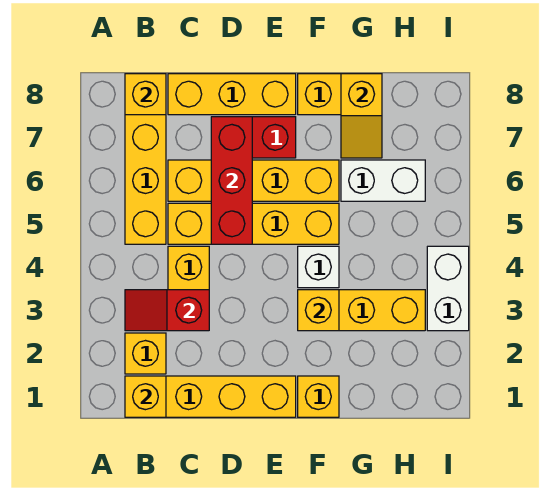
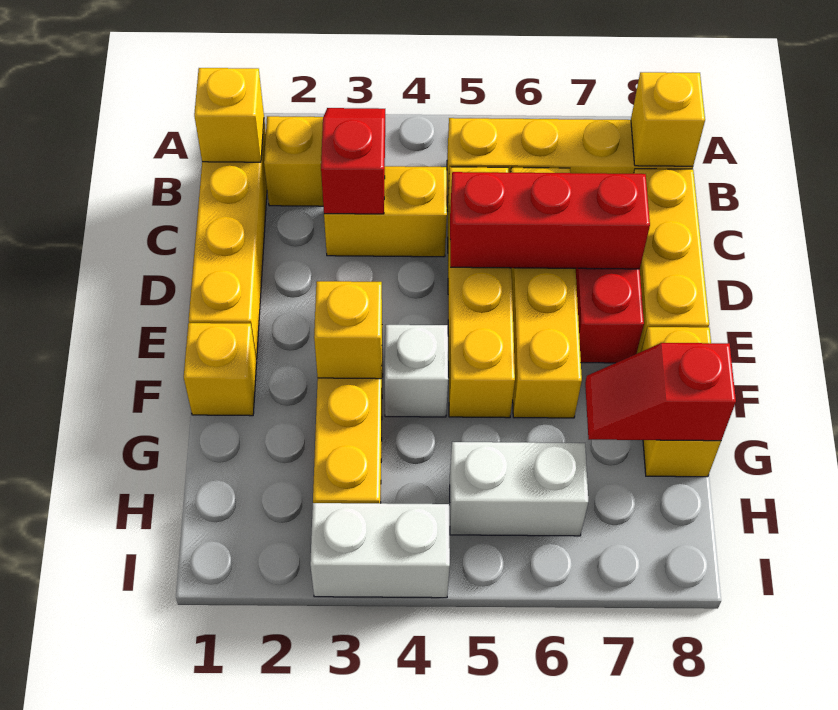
white 1x2 brick [341,160,425,201] -> white 1x2 brick turned to [450,442,588,536]
yellow 1x2 slope [341,74,382,158] -> red 1x2 slope [585,343,736,441]

